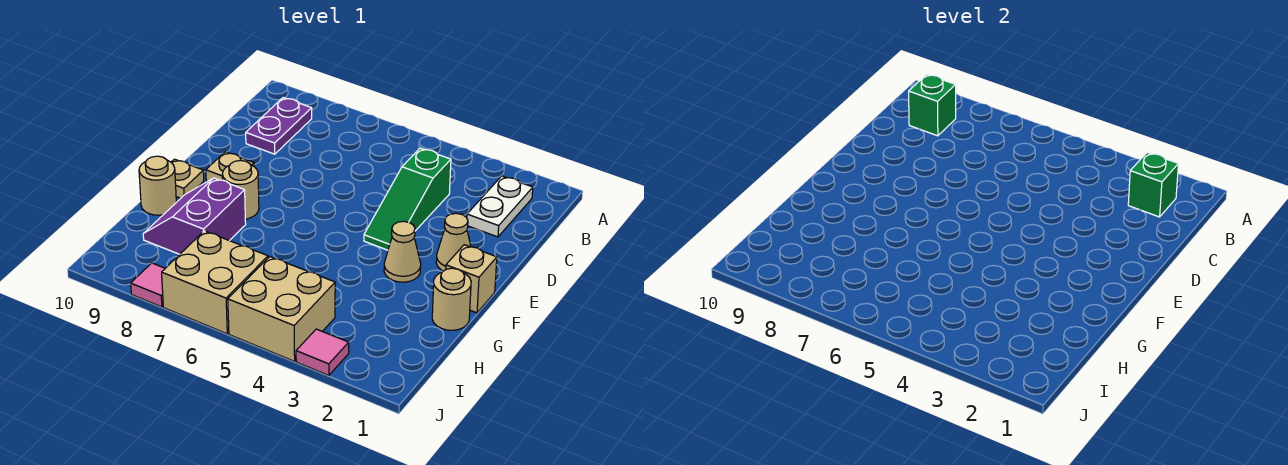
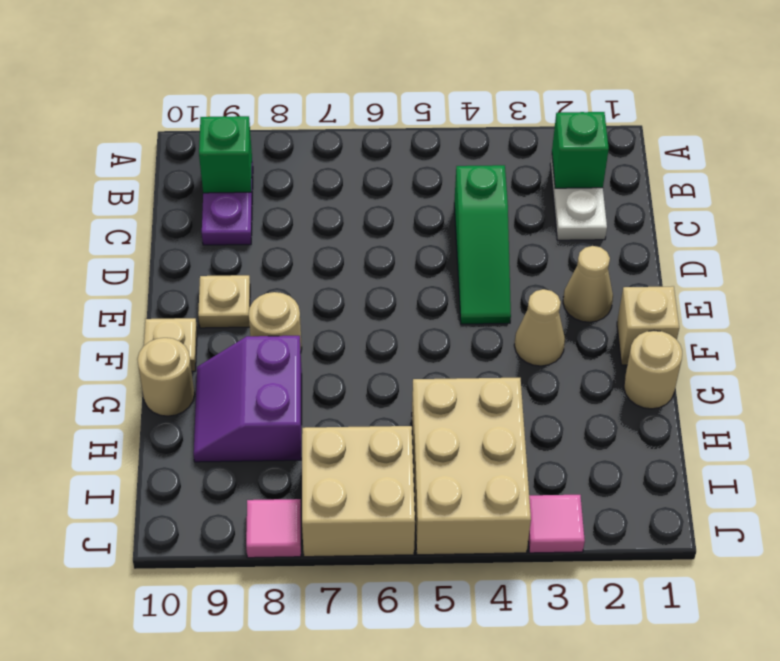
tan 2x2 brick [228,257,335,361] -> tan 2x3 brick [412,378,531,555]

